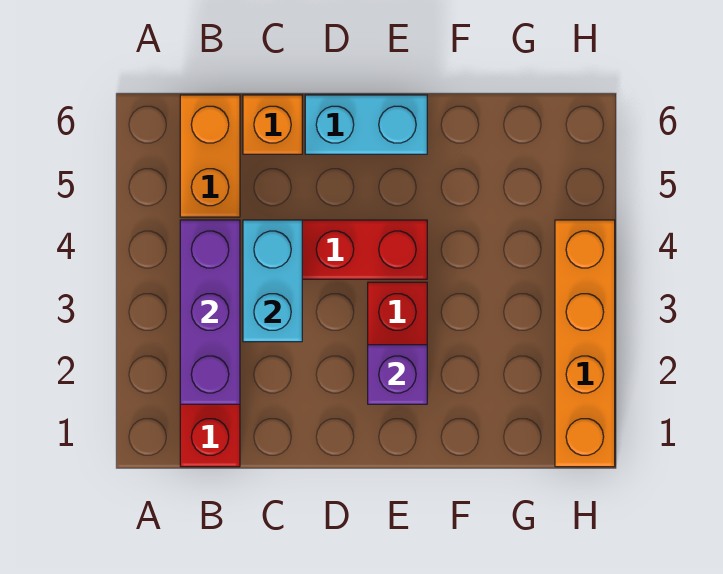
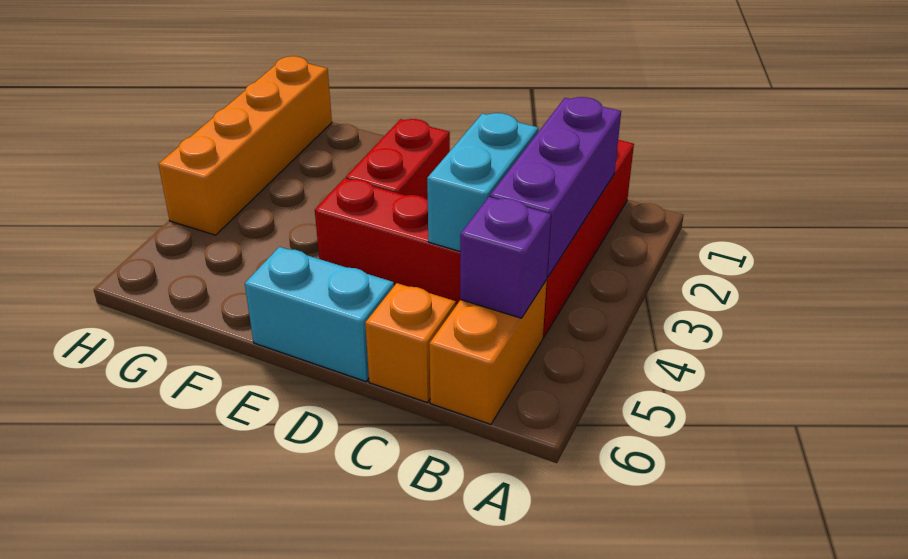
purple 1x1 brick [368,345,427,404] -> purple 1x1 brick moved to [460,197,551,318]

